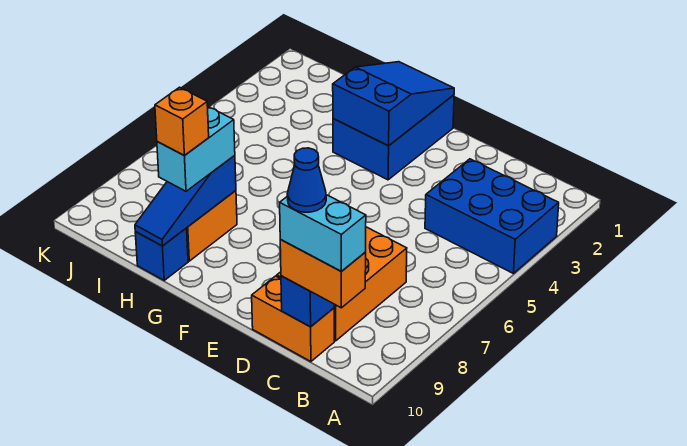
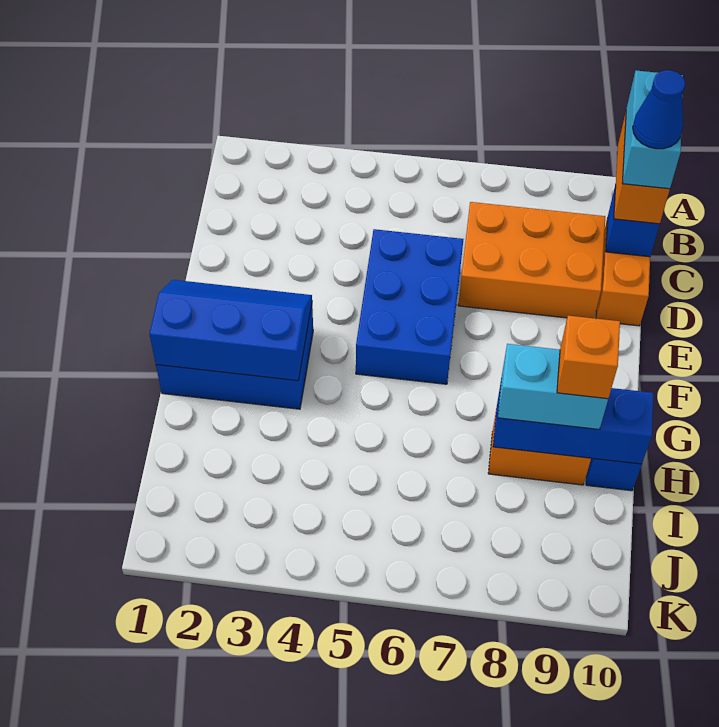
blue 2x3 brick [425,159,559,274] -> blue 2x3 brick moved to [356,229,463,384]
blue 2x3 slope [333,62,454,146] -> blue 2x3 slope turned to [149,280,312,381]
blue 1x3 slope [135,155,236,246] -> blue 1x3 brick [493,383,653,464]

